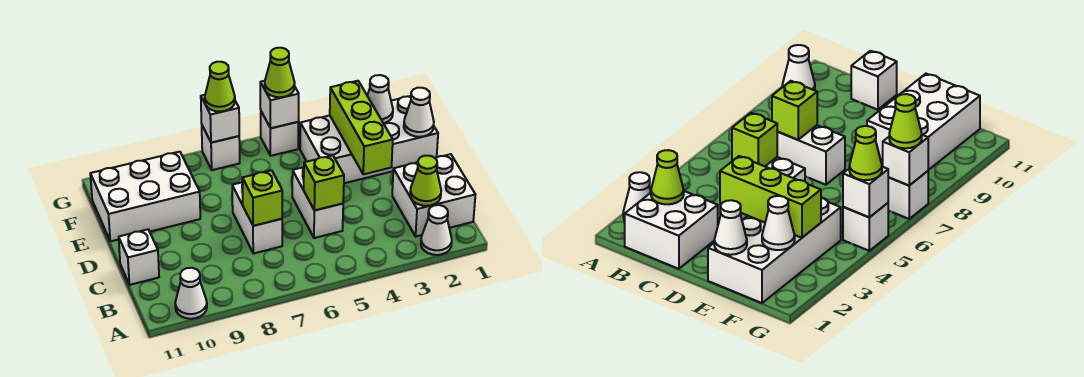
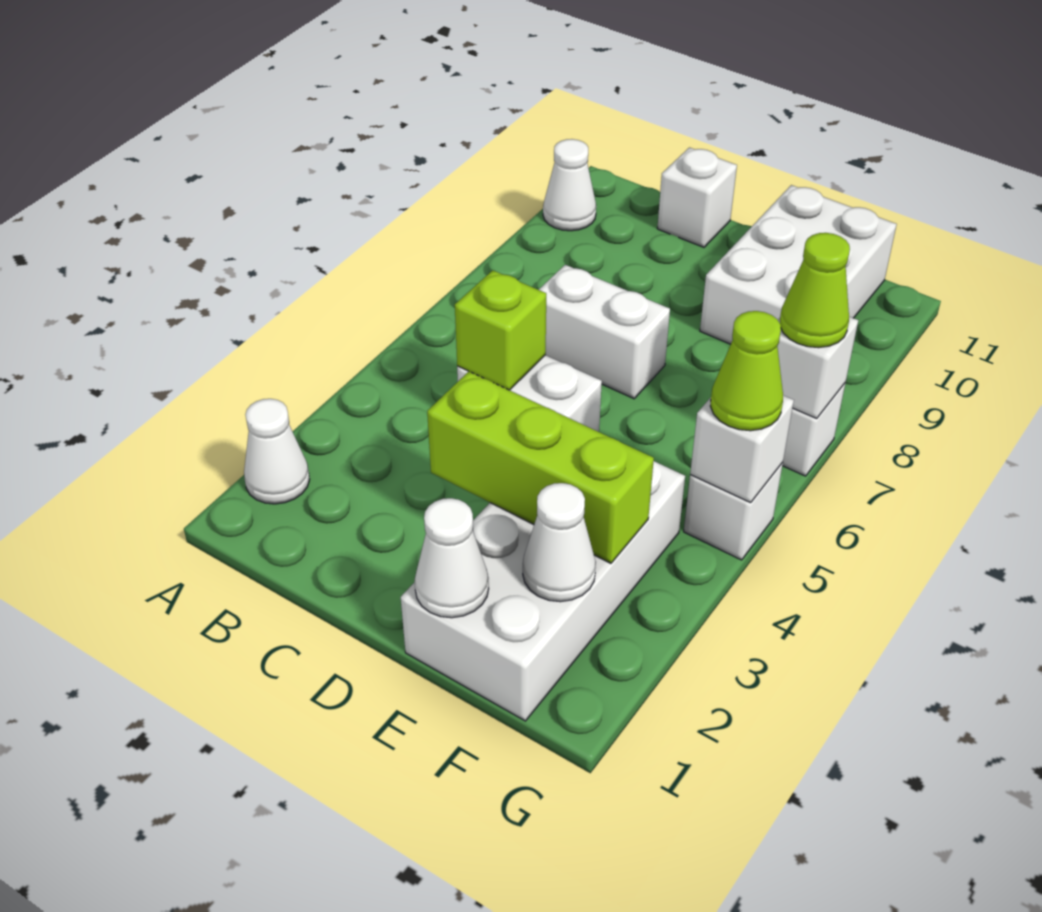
white 2x2 brick [392,154,475,236] -> none
lime 1x1 cone [410,156,441,206] -> none
lime 1x1 brick [242,170,282,226] -> none

